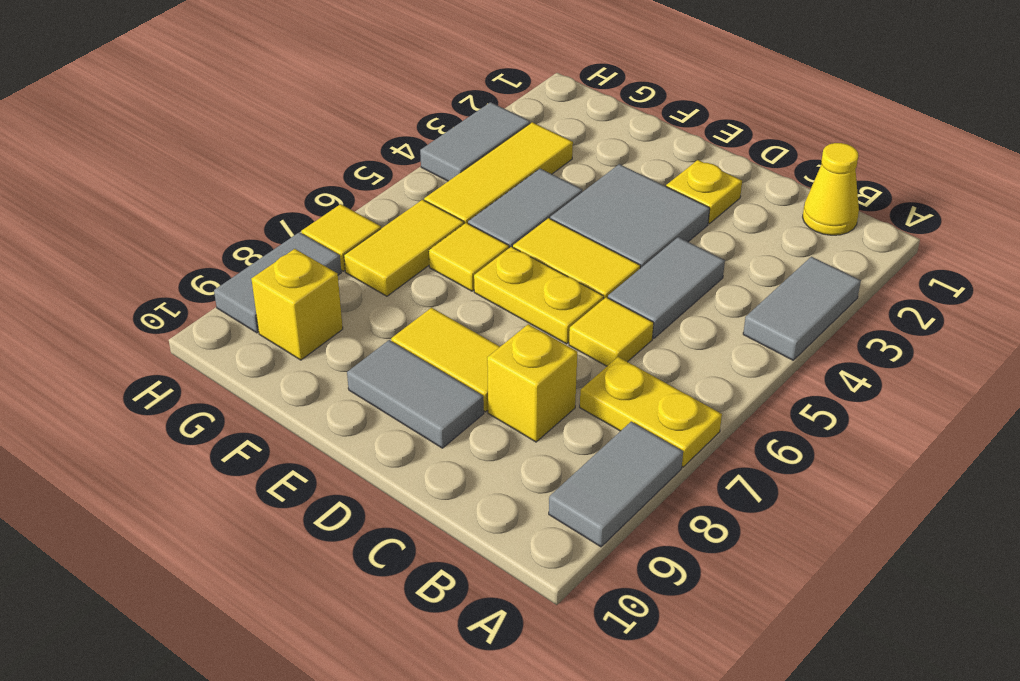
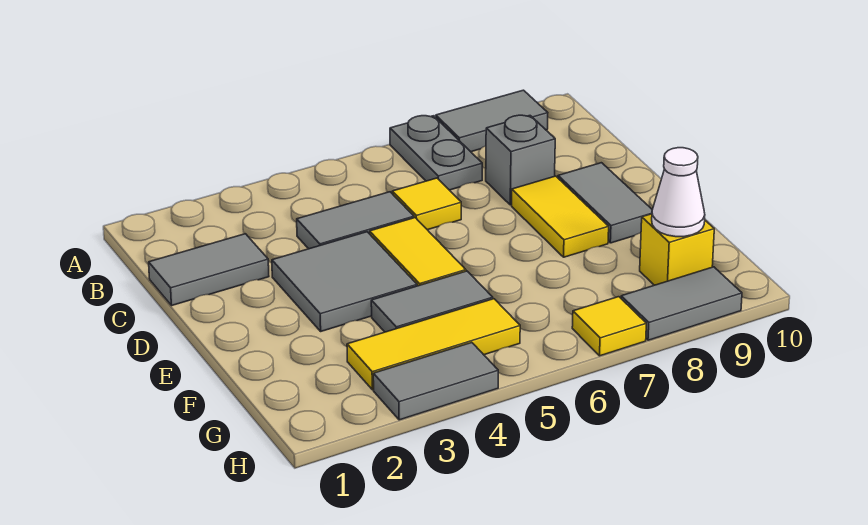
grey 1x2 tile [743,257,861,360] -> grey 1x2 tile moved to [149,234,269,306]
yellow 1x2 plate [580,357,722,467] -> grey 1x2 plate [390,116,482,190]
yellow 1x1 cone [803,143,859,235] -> none
yellow 1x1 brick [487,324,577,442] -> grey 1x1 brick [486,115,555,205]
yellow 1x1 plate [666,160,742,224] -> none
yellow 1x2 plate [474,247,604,344] -> none
yellow 1x1 tile [429,223,509,291] -> none
yellow 1x2 tile [344,200,464,296] -> none
none -> white 1x1 cone [652,148,705,237]

